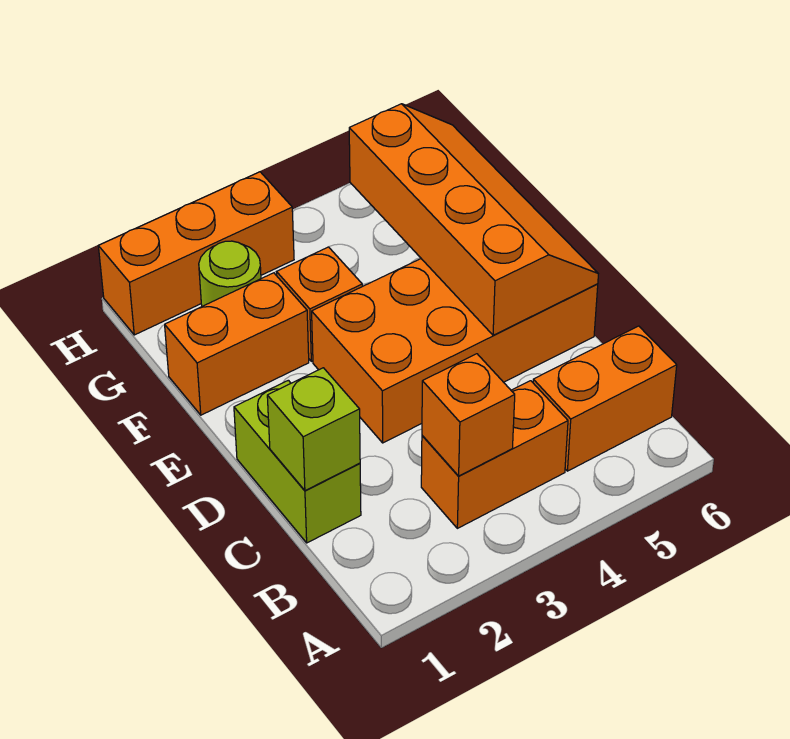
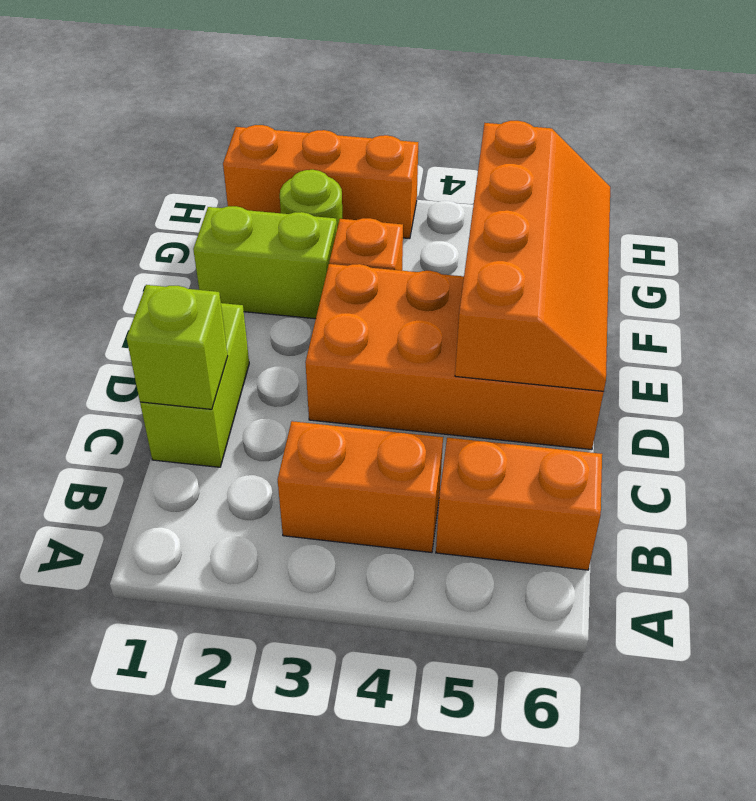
orange 1x1 brick [422,354,515,476] -> none
orange 1x2 brick [165,273,309,415] -> lime 1x2 brick [193,206,337,319]

